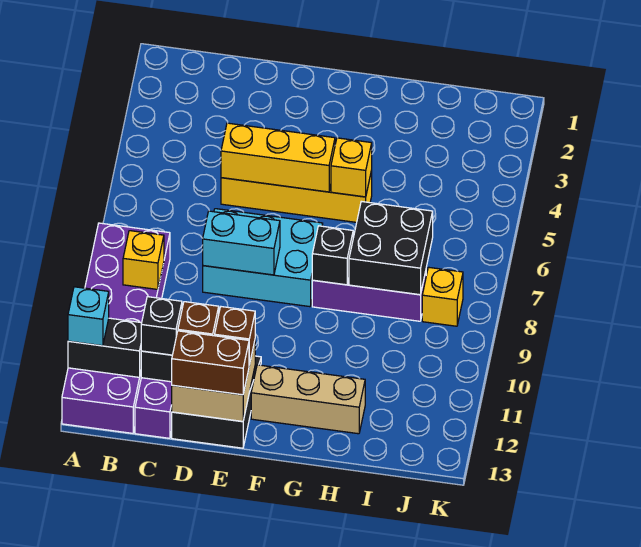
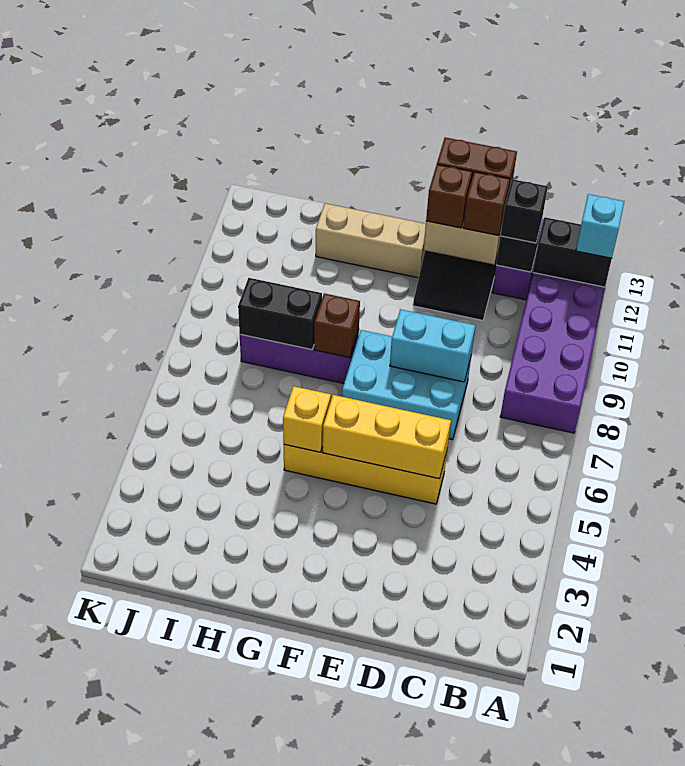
yellow 1x1 brick [123,231,164,289] -> none
black 1x1 brick [312,226,353,285] -> brown 1x1 brick [314,293,360,358]
black 2x2 brick [349,201,433,295] -> black 1x2 brick [238,278,322,350]
yellow 1x1 brick [422,267,463,326] -> none

